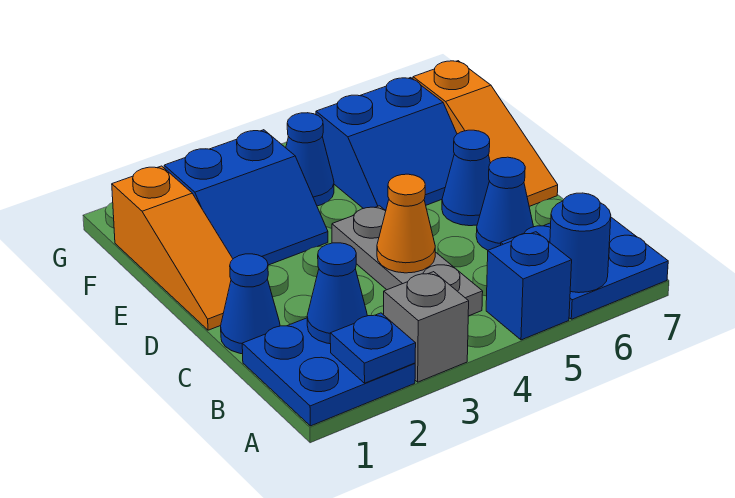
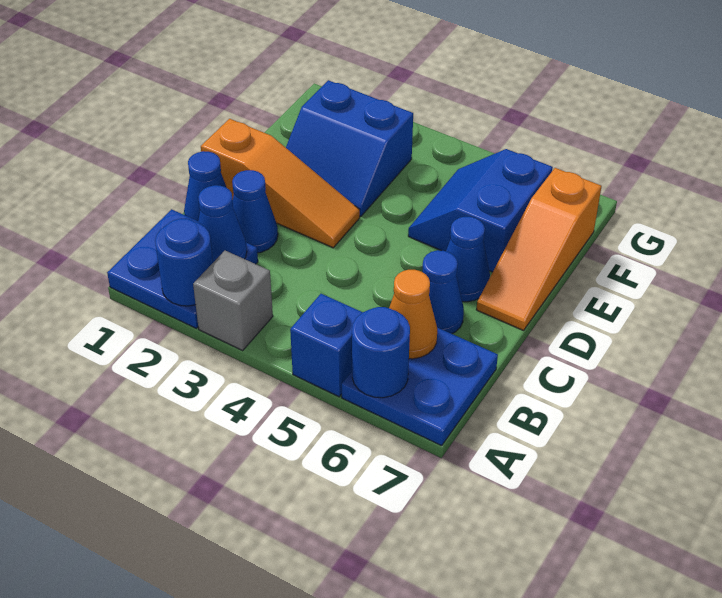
blue 1x1 plate [330,313,416,383] -> blue 1x1 round brick [155,219,213,306]
grey 1x3 plate [332,206,483,316] -> none
orange 1x1 cone [377,174,435,273] -> orange 1x1 cone moved to [389,270,437,359]
orange 1x3 slope [112,166,233,330] -> orange 1x3 slope turned to [201,119,360,248]
blue 2x2 slope [316,78,457,211] -> blue 2x2 slope turned to [408,149,553,272]
blue 1x1 cone [286,113,334,206] -> blue 1x1 cone moved to [232,170,278,253]

